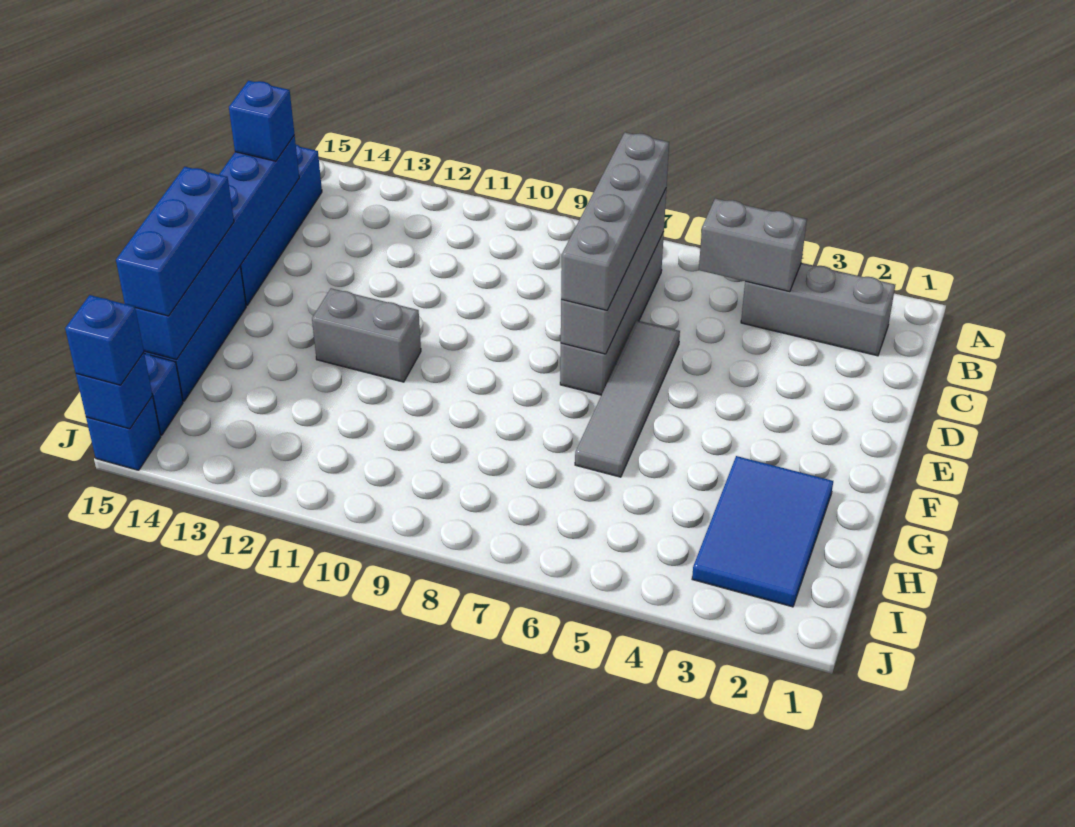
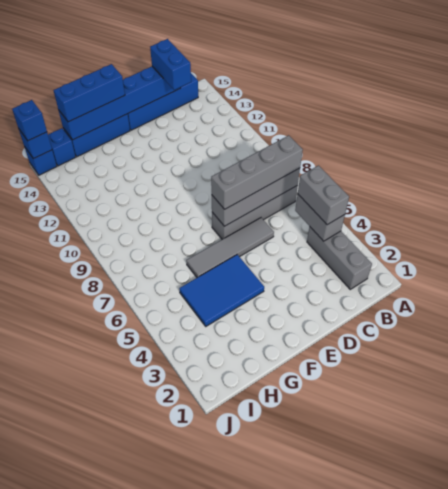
blue 1x1 brick [229,81,295,161] -> blue 1x2 brick [150,39,191,90]
grey 1x2 brick [312,288,421,382] -> grey 1x2 brick moved to [298,166,349,225]
blue 2x3 tile [692,456,833,607] -> blue 2x3 tile moved to [179,255,264,326]

